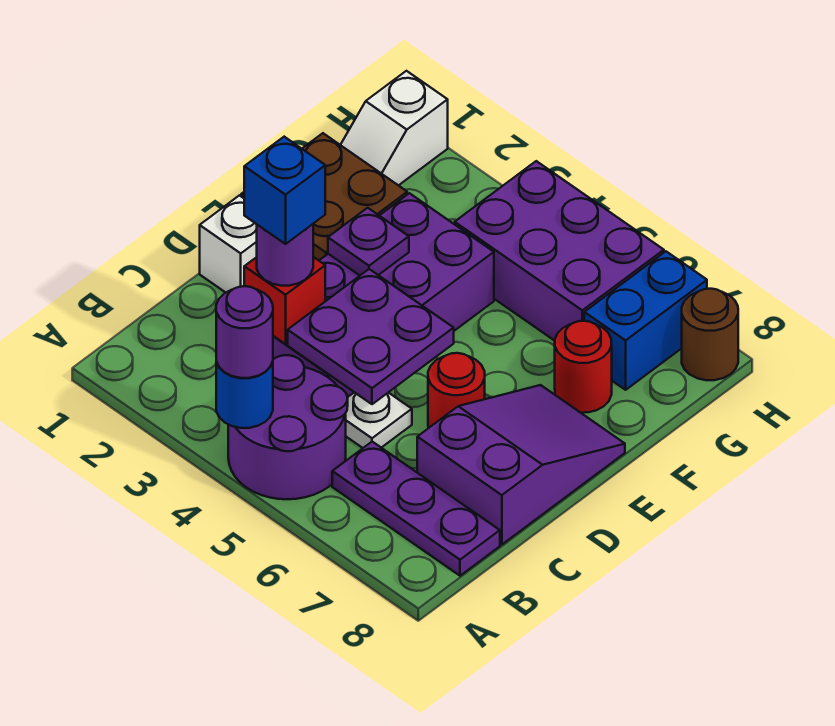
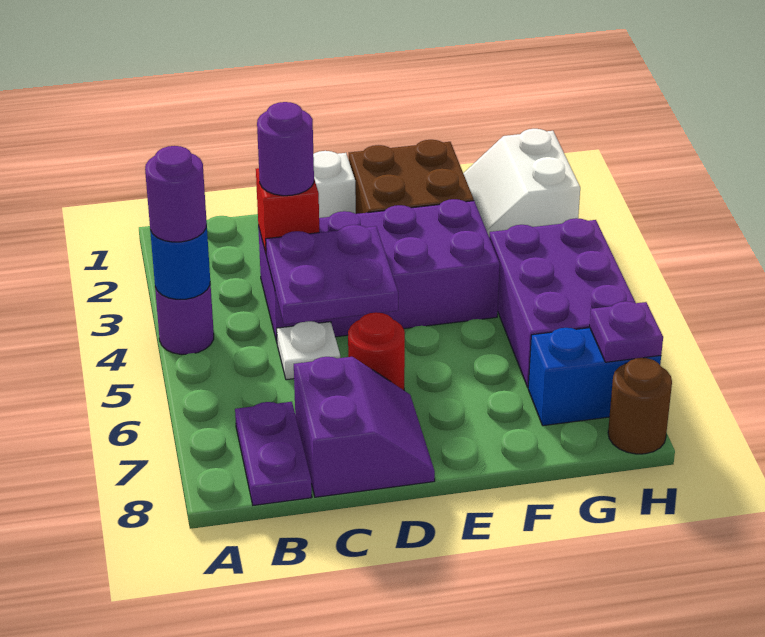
purple 2x2 round brick [228,355,348,499] -> purple 1x1 round brick [155,283,214,355]
purple 1x3 plate [332,442,500,576] -> purple 1x2 plate [235,402,312,505]
blue 1x1 brick [244,137,325,244] -> none
purple 2x3 slope [417,385,625,545] -> purple 2x2 slope [294,357,435,497]
purple 1x1 plate [328,208,409,275] -> purple 1x1 plate moved to [590,301,663,362]
red 1x1 round brick [555,321,612,413] -> none
white 1x2 slope [341,71,448,186] -> white 2x2 slope [463,129,580,237]

